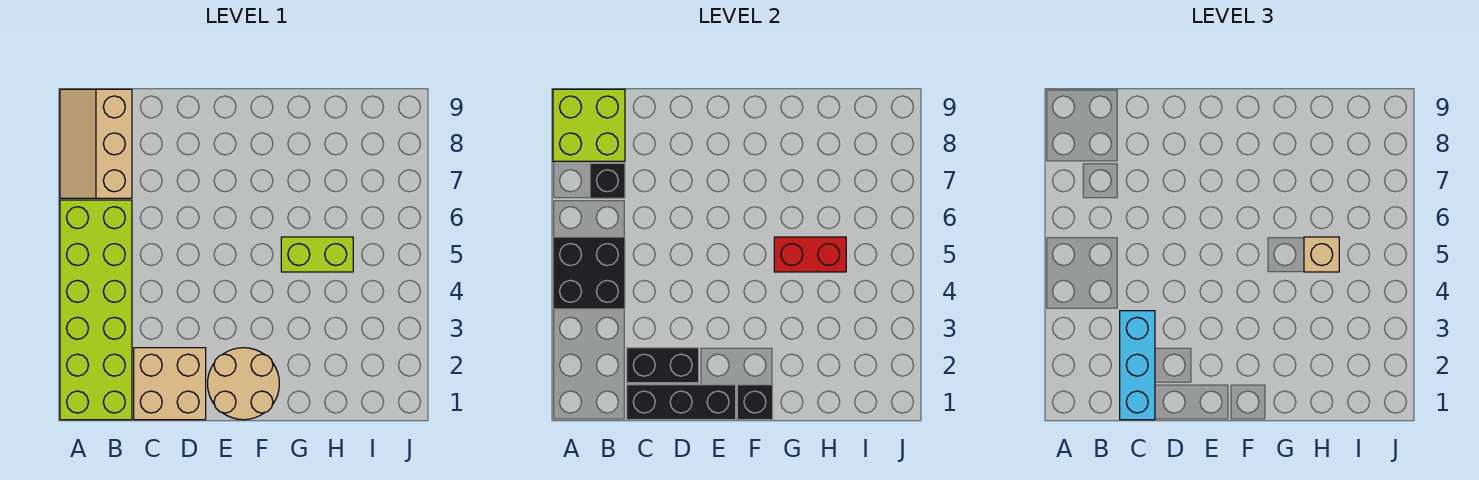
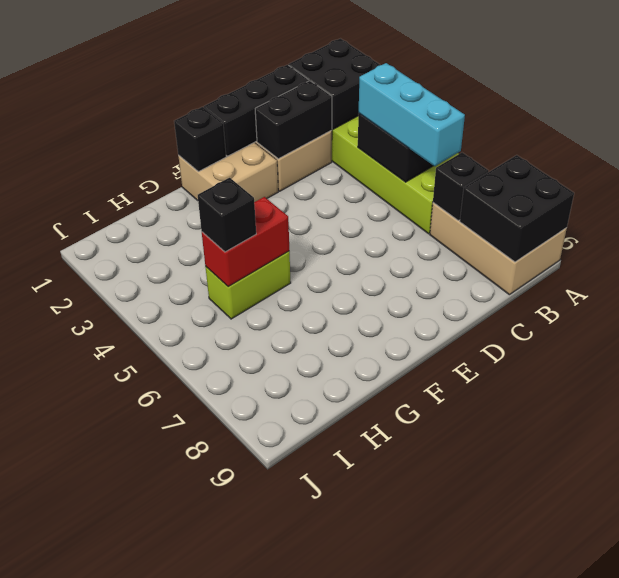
none -> black 2x2 brick [289,39,380,129]
tan 2x3 slope [60,89,132,198] -> tan 2x3 brick [430,203,567,295]
lime 2x2 brick [553,89,625,161] -> black 2x2 brick [460,155,574,262]
cyan 1x3 brick [1120,311,1155,420] -> cyan 1x3 brick moved to [359,63,465,166]
tan 2x2 round brick [208,348,279,420] -> tan 2x2 brick [178,142,278,202]
tan 1x1 brick [1304,237,1339,272] -> black 1x1 brick [198,178,256,252]

